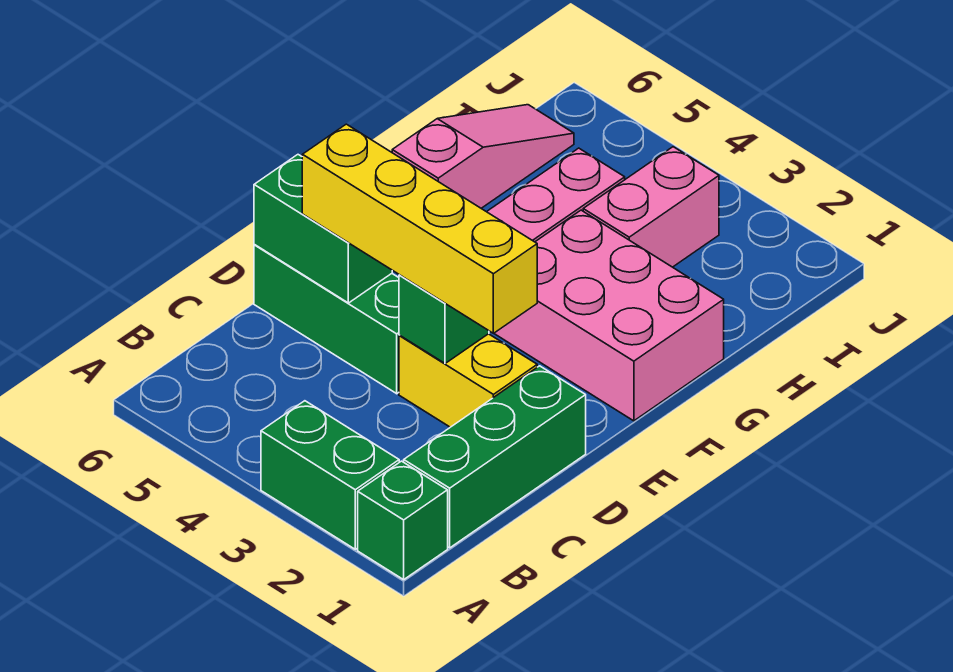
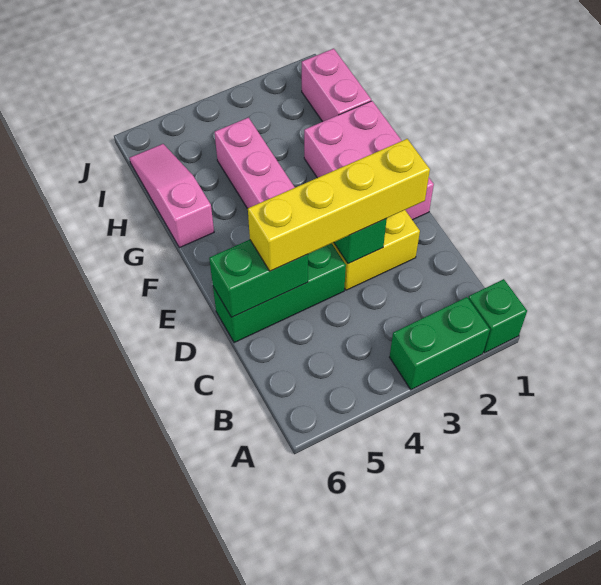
green 1x3 brick [404,366,586,548] -> none
pink 2x3 brick [494,210,724,421] -> pink 2x3 brick turned to [304,101,434,220]
pink 1x2 brick [583,147,719,267] -> pink 1x2 brick moved to [302,49,371,122]

